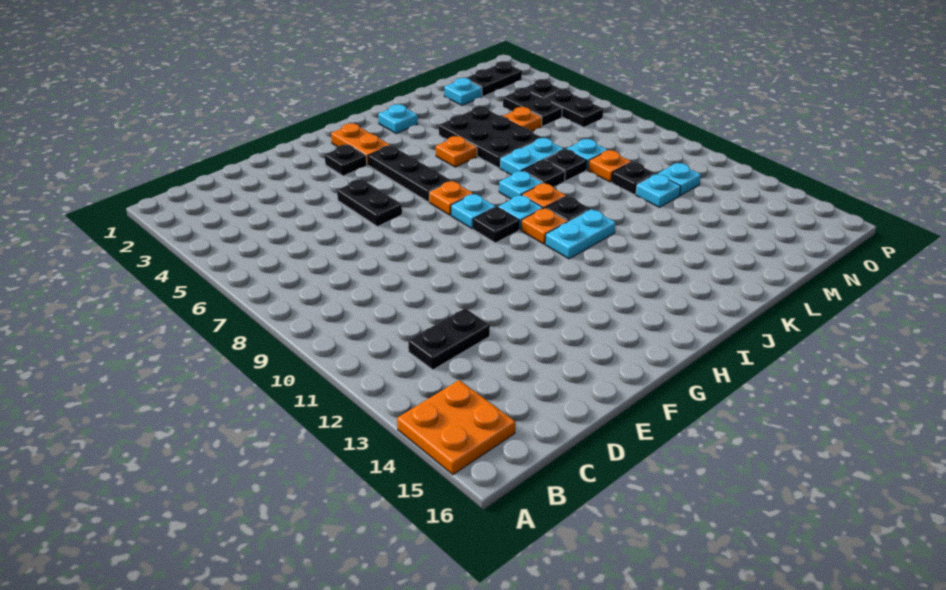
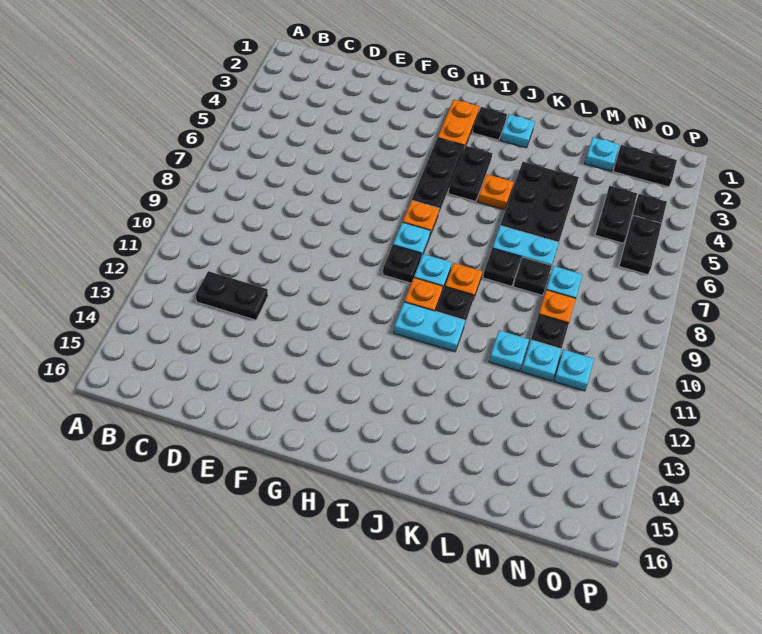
orange 2x2 plate [397,380,515,475] -> none
black 1x2 plate [337,179,402,226] -> black 1x2 plate moved to [449,146,492,201]
black 1x1 plate [325,145,367,176] -> black 1x1 plate moved to [472,107,507,140]
cyan 1x1 plate [499,171,543,199] -> cyan 1x1 plate moved to [489,330,529,371]
orange 1x1 plate [503,107,542,132] -> none

